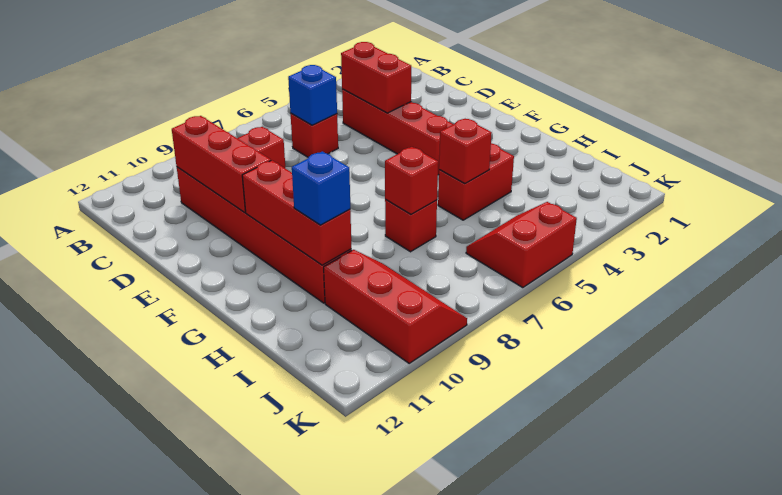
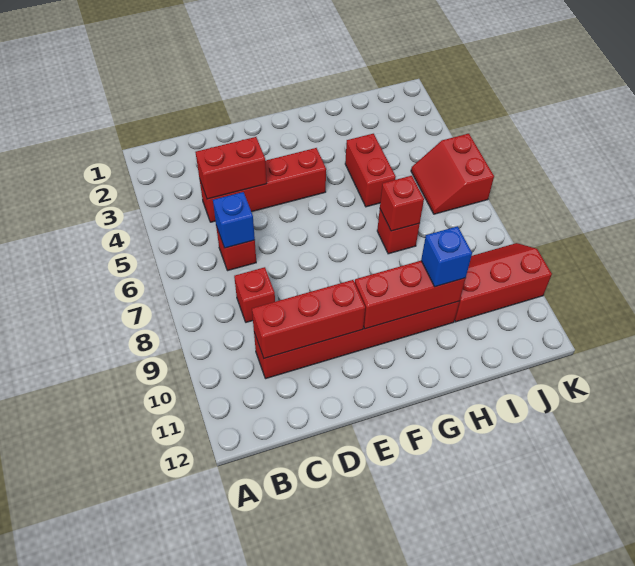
red 1x1 brick [439,119,492,184] -> none

